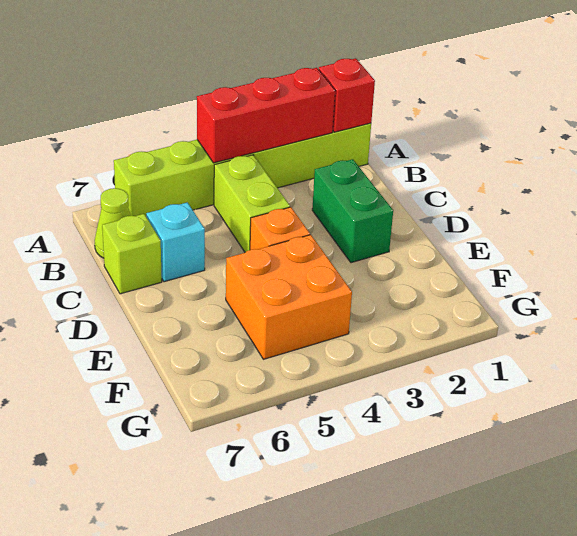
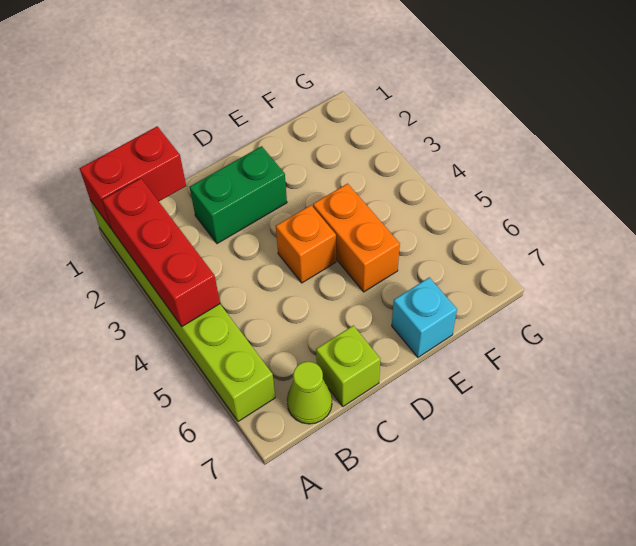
red 1x1 brick [319,58,375,132] -> red 1x2 brick [80,126,186,228]
lime 1x2 brick [214,155,290,252] -> none
cyan 1x1 brick [146,202,205,282] -> cyan 1x1 brick moved to [392,277,457,357]
orange 2x2 brick [226,235,352,359] -> orange 1x2 brick [313,184,400,292]

